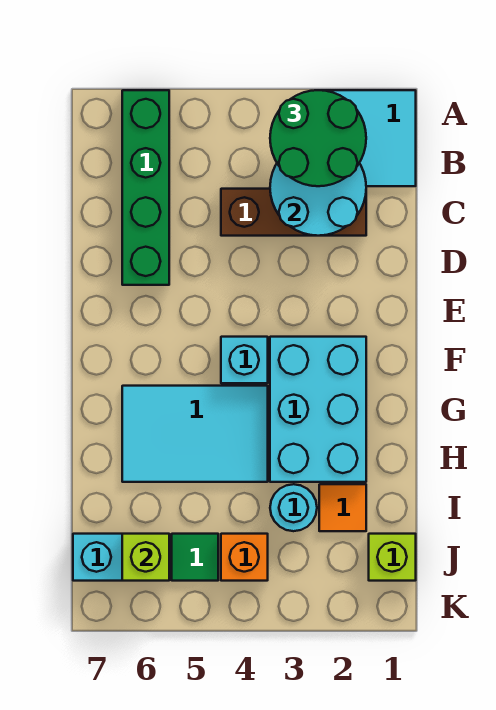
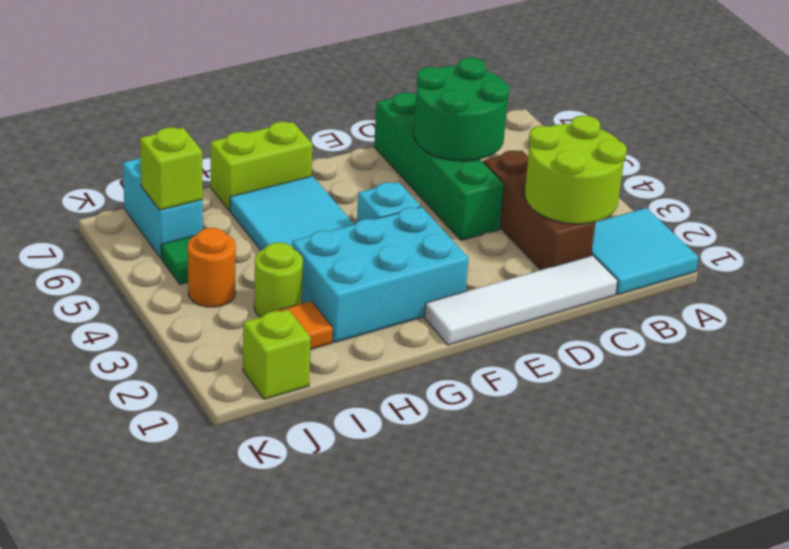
green 2x2 round brick [270,90,366,186] -> green 2x2 round brick moved to [414,58,509,161]
green 1x4 brick [122,90,169,285] -> green 1x4 brick turned to [374,93,504,240]
cyan 2x2 round brick [270,163,366,236] -> lime 2x2 round brick [525,115,627,224]
none -> white 1x4 tile [425,255,618,345]
none -> lime 1x2 brick [210,122,312,211]
cyan 1x1 round brick [270,484,317,531] -> lime 1x1 round brick [254,242,303,317]
orange 1x1 brick [221,534,268,581] -> orange 1x1 round brick [188,228,236,307]

